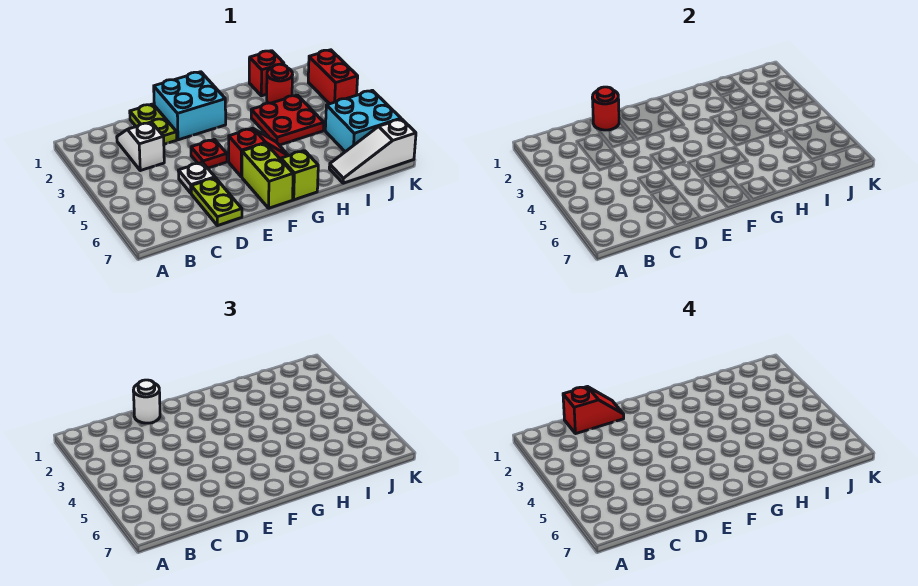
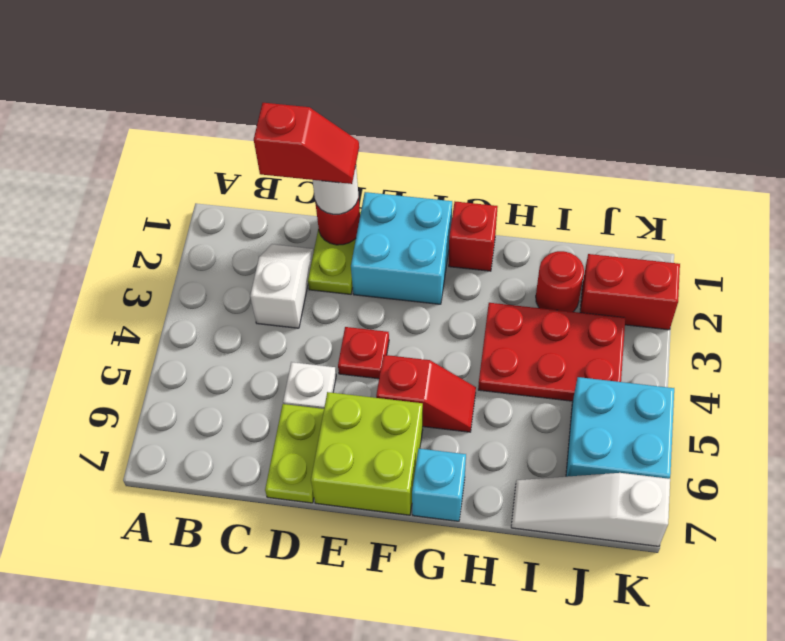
lime 1x2 brick [242,143,293,208] -> lime 2x2 brick [311,392,423,515]
lime 1x1 brick [281,151,318,200] -> cyan 1x1 brick [412,449,466,521]
red 2x2 plate [251,95,324,145] -> red 2x3 plate [478,303,625,401]
red 1x1 brick [249,51,284,96] -> red 1x1 brick moved to [449,202,498,271]
red 1x2 brick [308,50,358,104] -> red 1x2 brick turned to [580,254,680,330]

